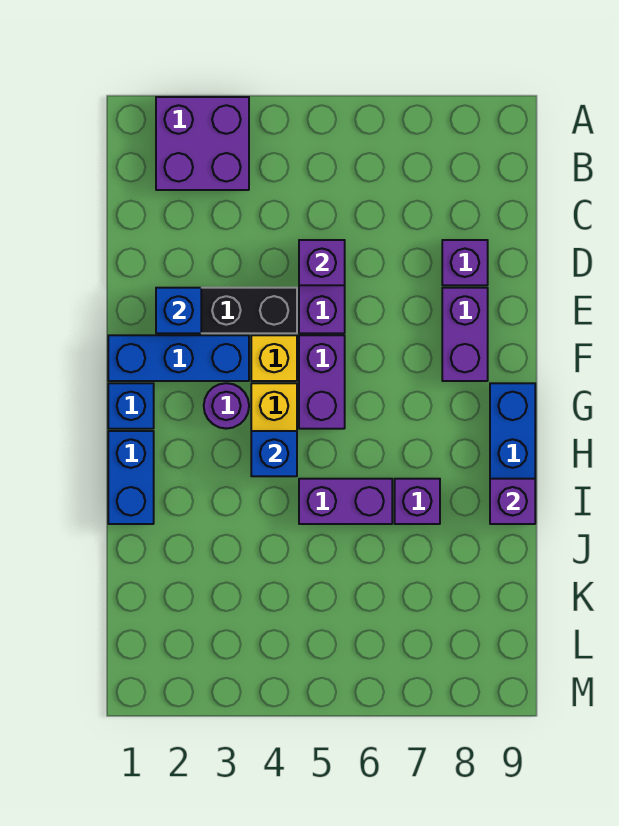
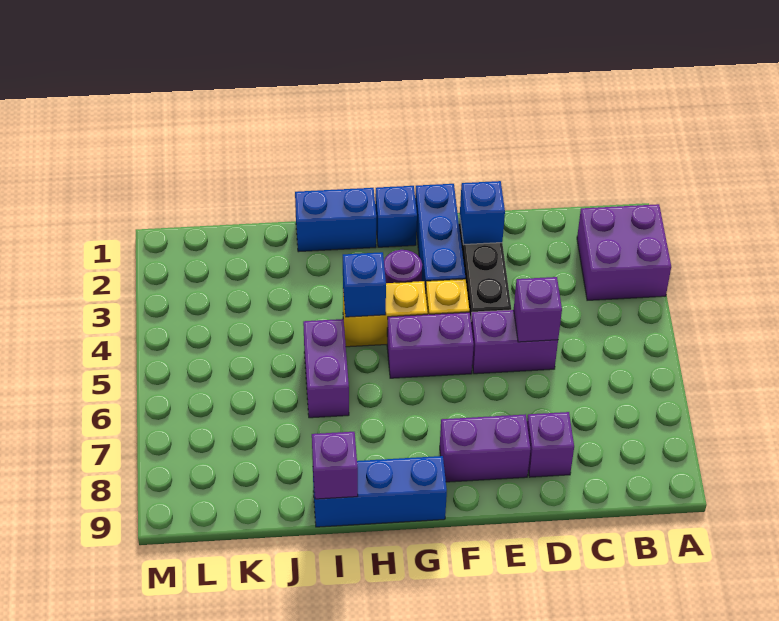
purple 1x1 brick [395,479,440,524] -> none

